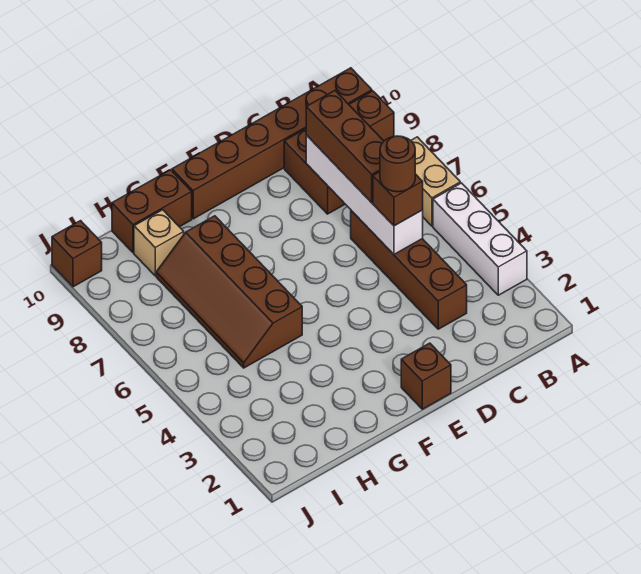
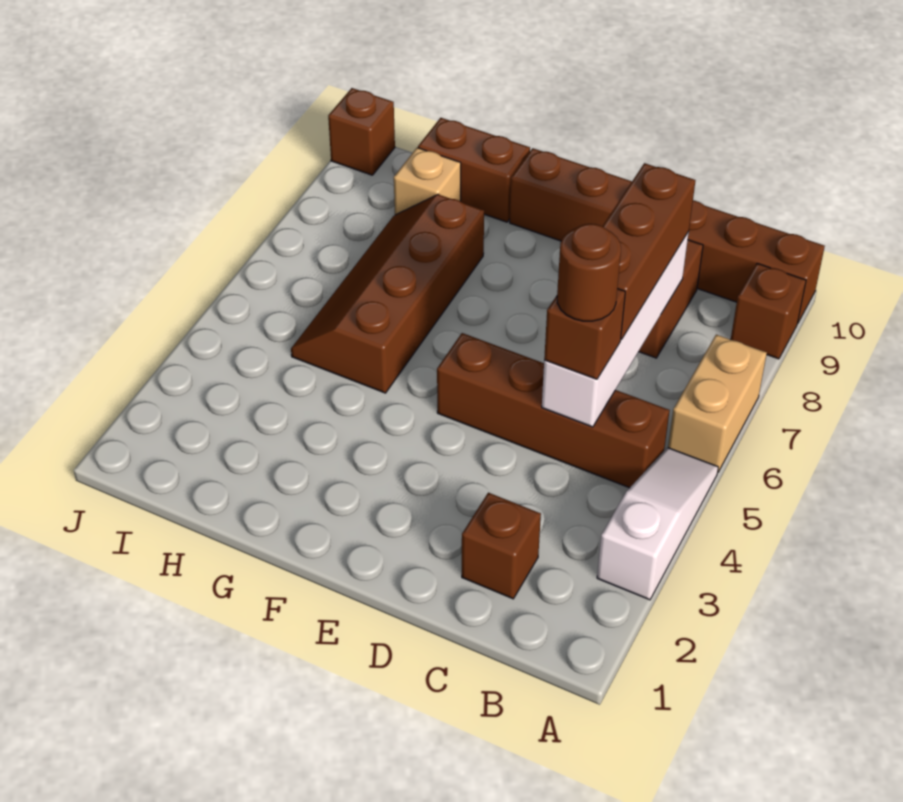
white 1x3 brick [433,183,527,295] -> white 1x3 slope [597,448,718,600]
brown 1x4 brick [351,211,467,329] -> brown 1x4 brick turned to [437,333,670,488]
brown 1x1 brick [401,343,451,409] -> brown 1x1 brick moved to [462,493,541,599]

